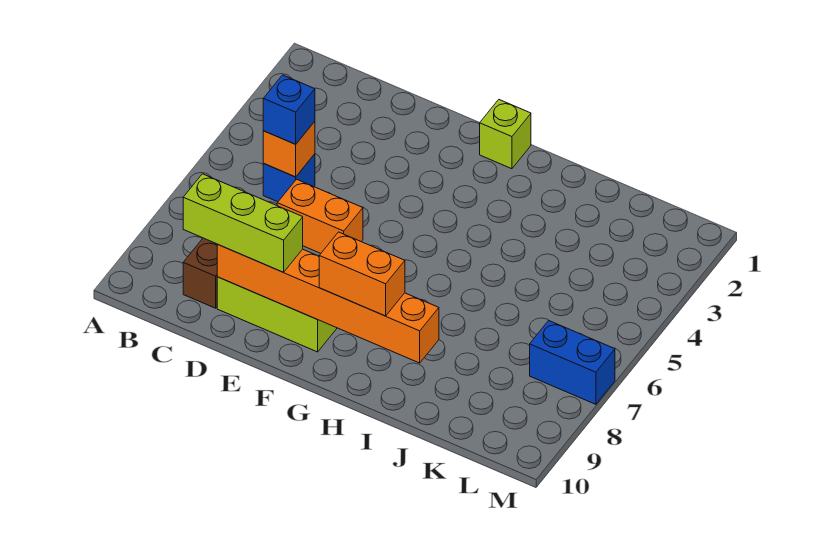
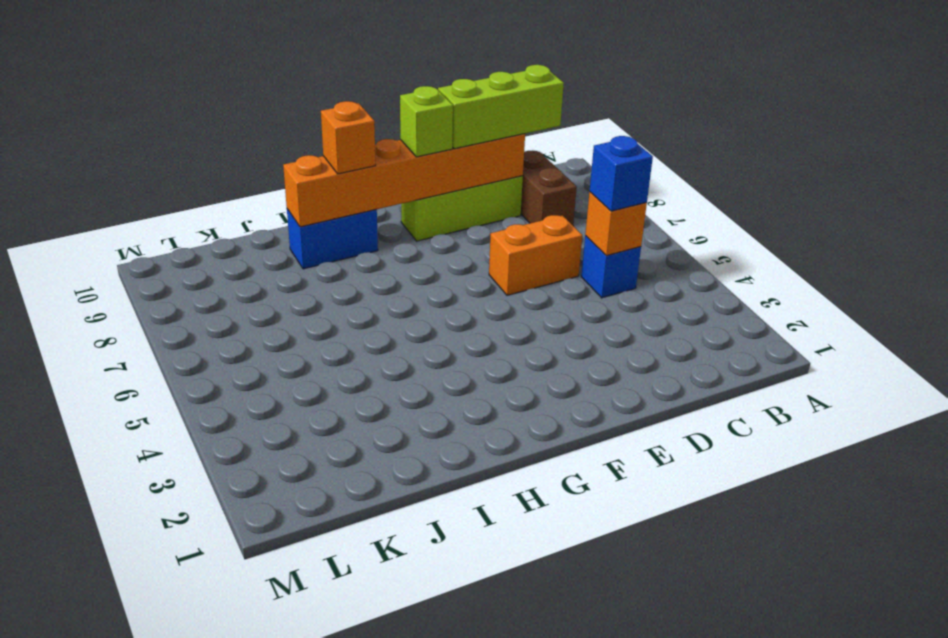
lime 1x1 brick [480,100,531,169] -> lime 1x1 brick moved to [400,86,453,157]
orange 1x2 brick [319,232,405,316] -> orange 1x1 brick [321,101,376,174]
blue 1x2 brick [530,321,615,404] -> blue 1x2 brick moved to [287,209,378,269]

